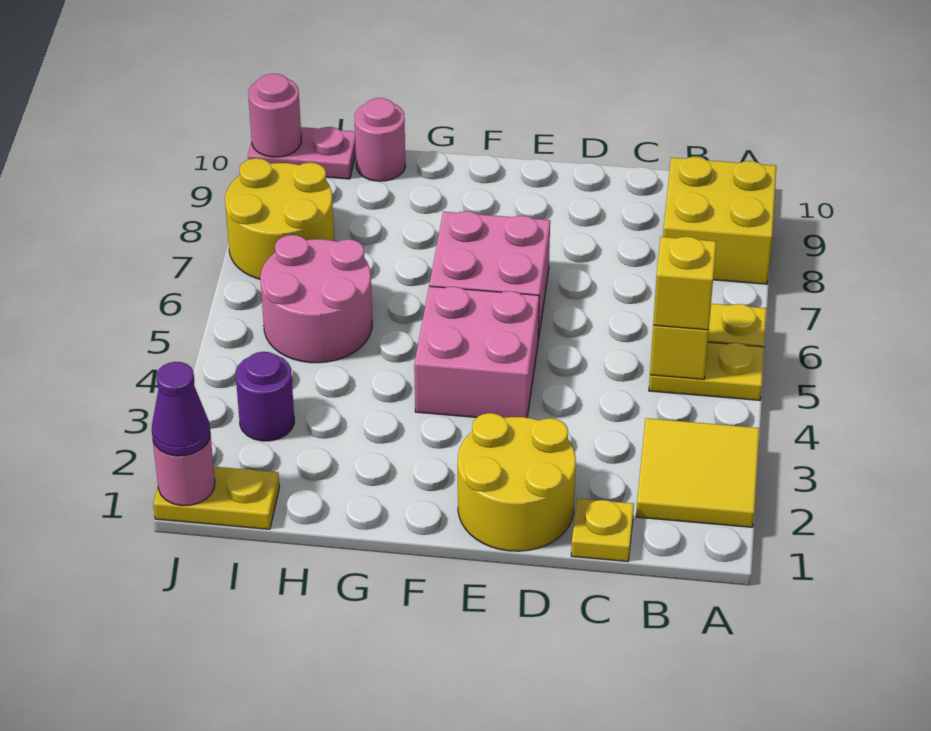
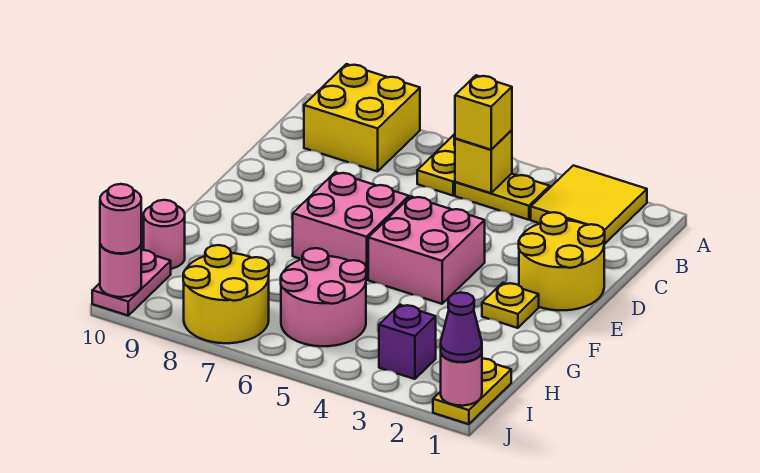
yellow 1x2 plate [649,342,764,400] -> yellow 1x2 plate turned to [455,174,550,220]
yellow 1x1 plate [571,498,634,562] -> yellow 1x1 plate moved to [482,283,539,328]
purple 1x1 round brick [236,352,294,441] -> purple 1x1 brick [379,305,436,379]
none -> pink 1x1 round brick [100,184,141,253]

